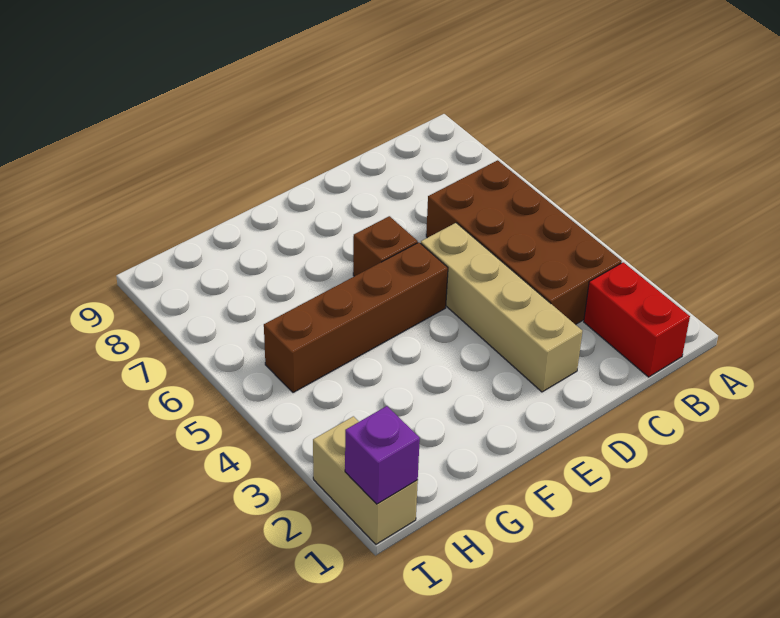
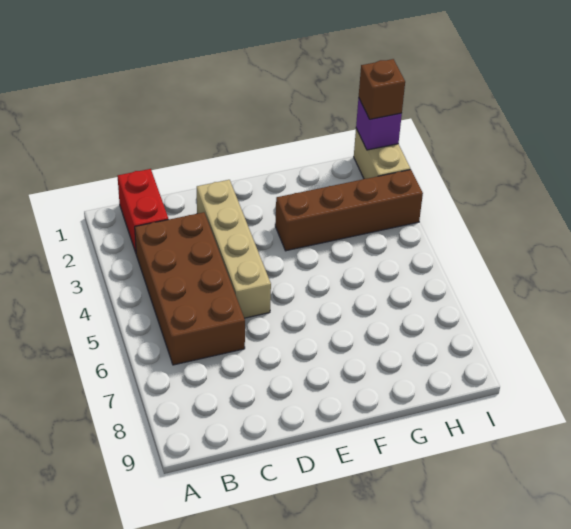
brown 1x4 brick [264,242,448,393] -> brown 1x4 brick moved to [275,170,423,251]
brown 1x1 brick [353,216,418,276] -> brown 1x1 brick moved to [359,59,405,119]

